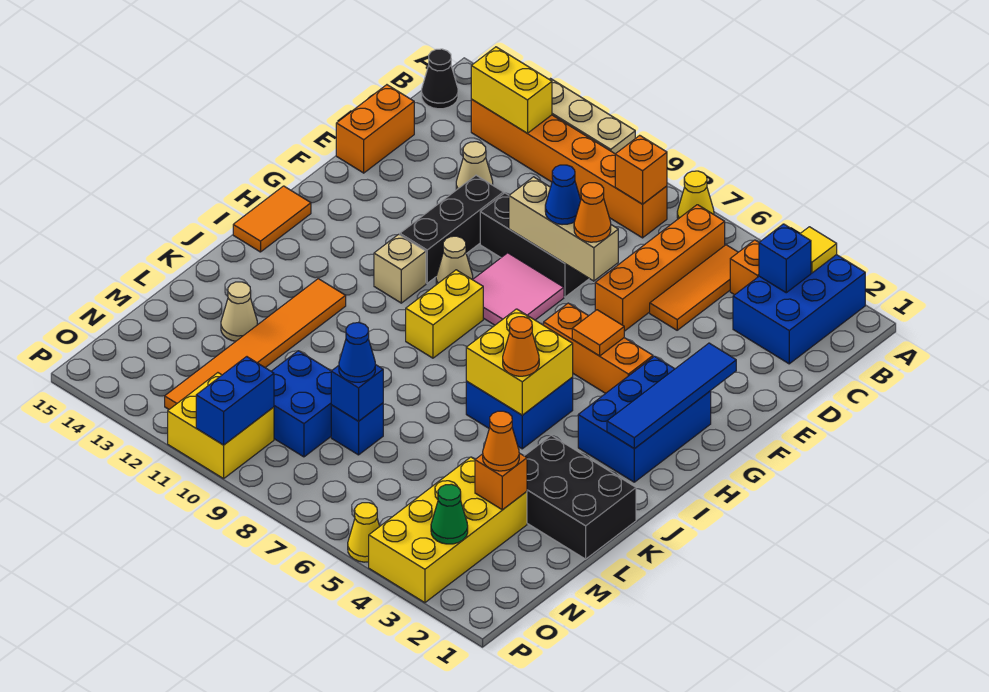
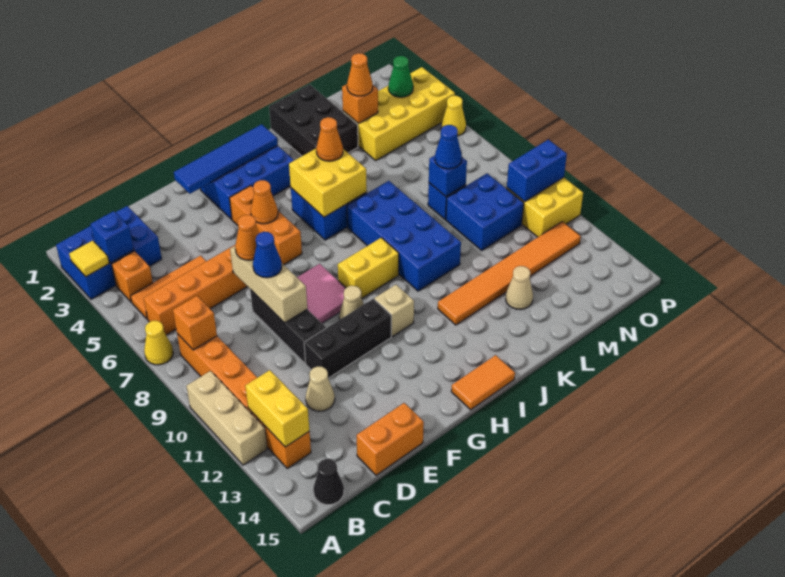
orange 1x1 tile [572,310,624,356] -> orange 1x1 cone [251,180,278,224]
none -> blue 2x4 brick [347,181,461,291]

